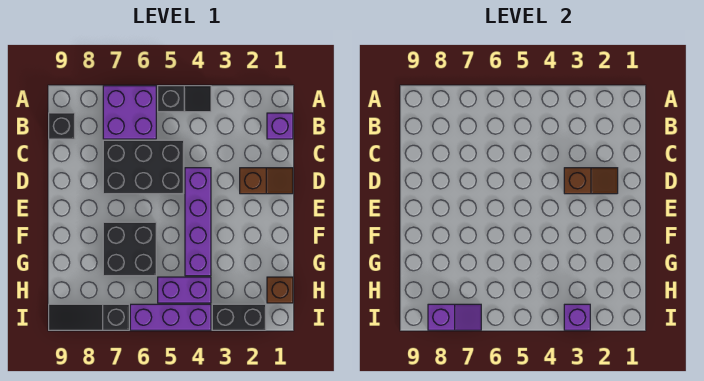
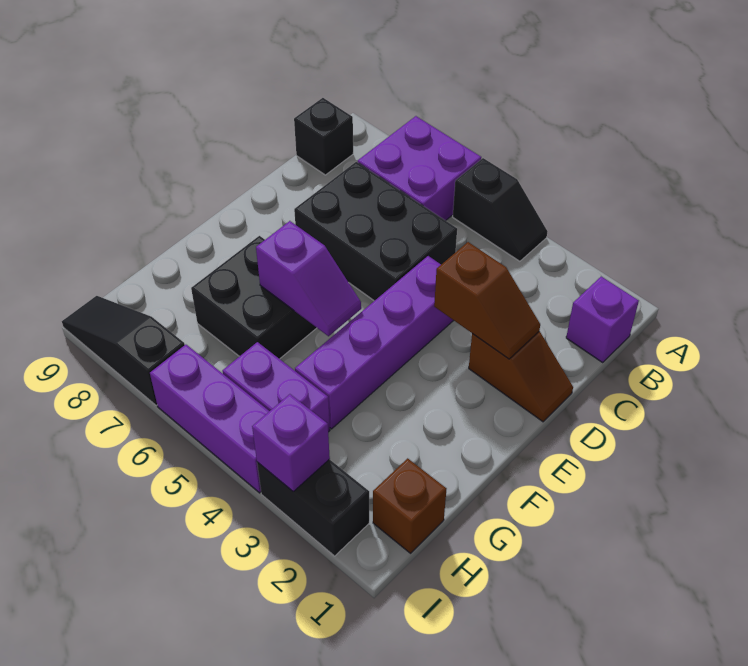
purple 1x2 slope [428,304,481,330] -> purple 1x2 slope moved to [256,221,361,336]

